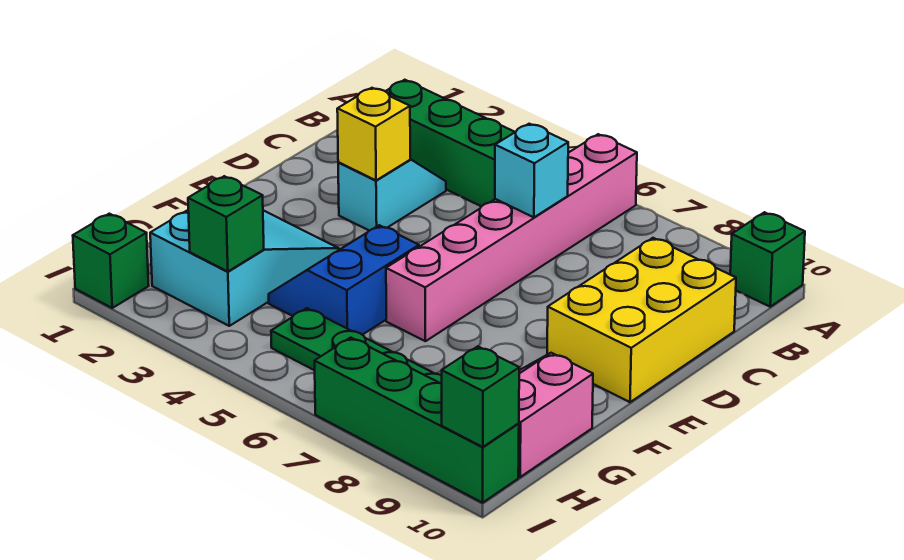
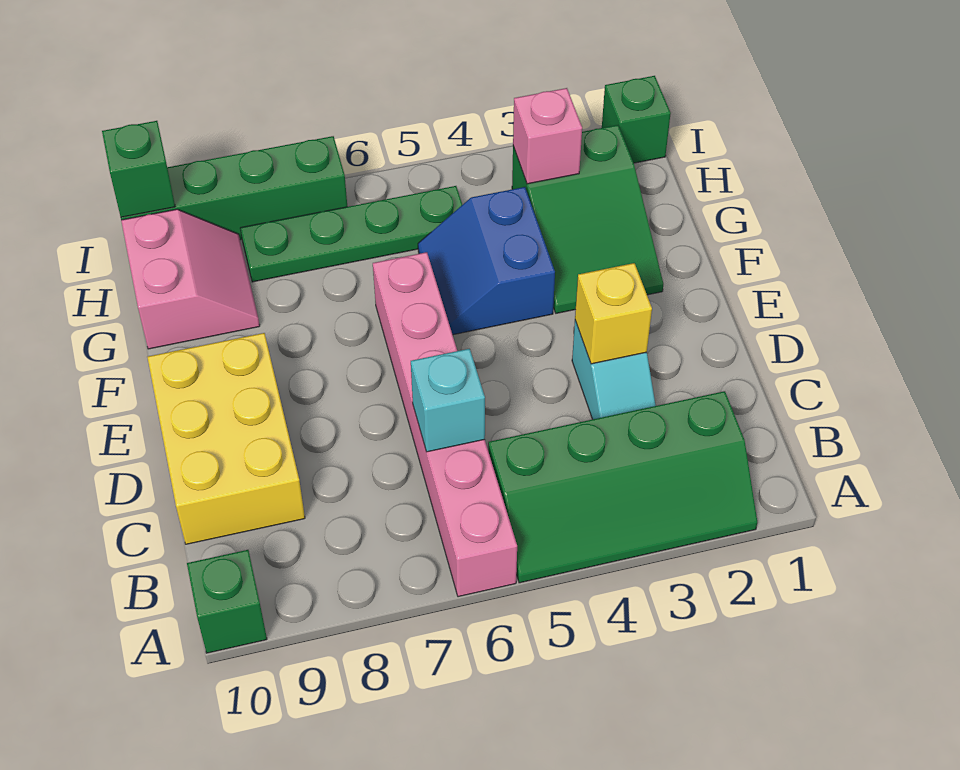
cyan 2x3 slope [150,210,339,326] -> green 2x3 slope [512,125,663,313]
blue 2x2 slope [269,225,419,335] -> blue 2x2 slope turned to [418,187,555,335]
green 1x1 brick [188,176,264,272] -> pink 1x1 brick [513,88,582,184]

